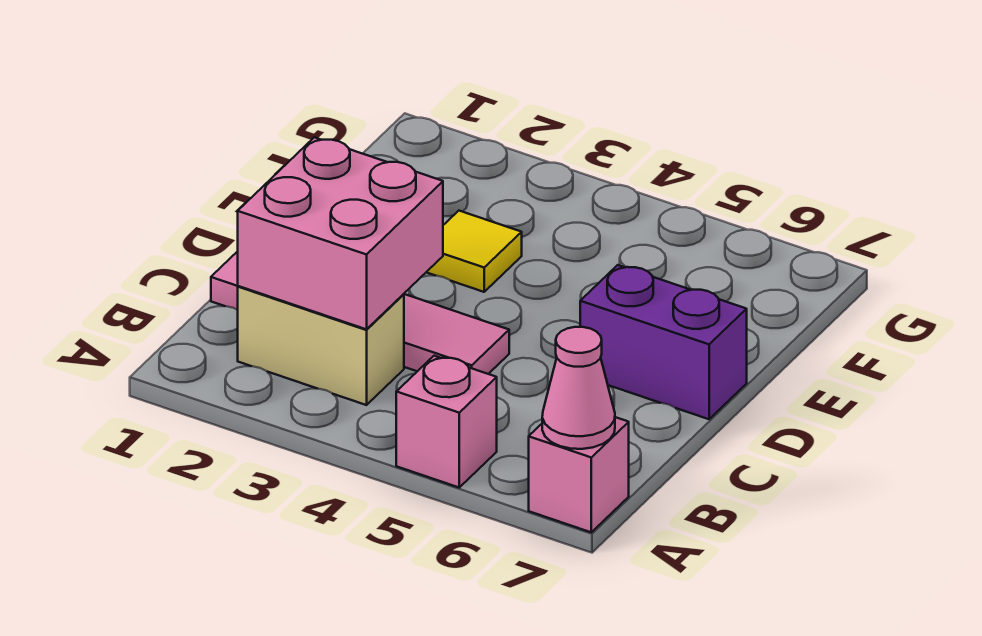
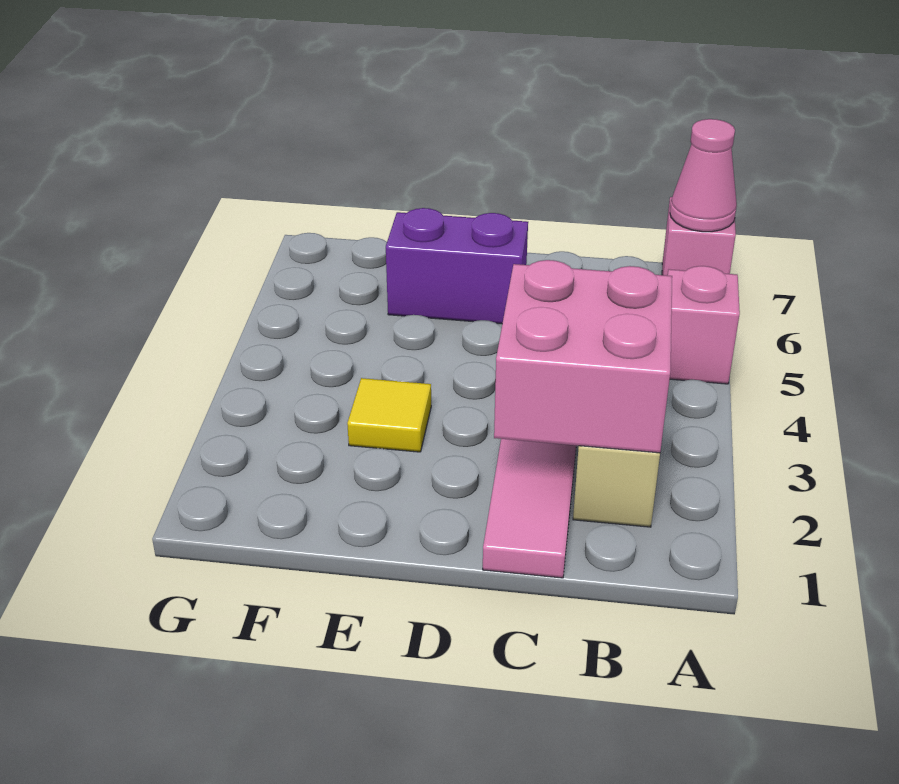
purple 1x2 brick [580,265,747,419] -> purple 1x2 brick turned to [386,208,528,324]

